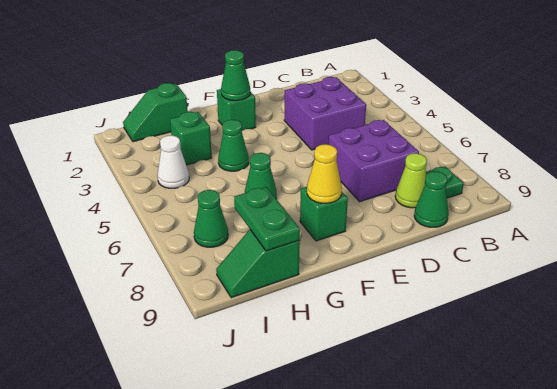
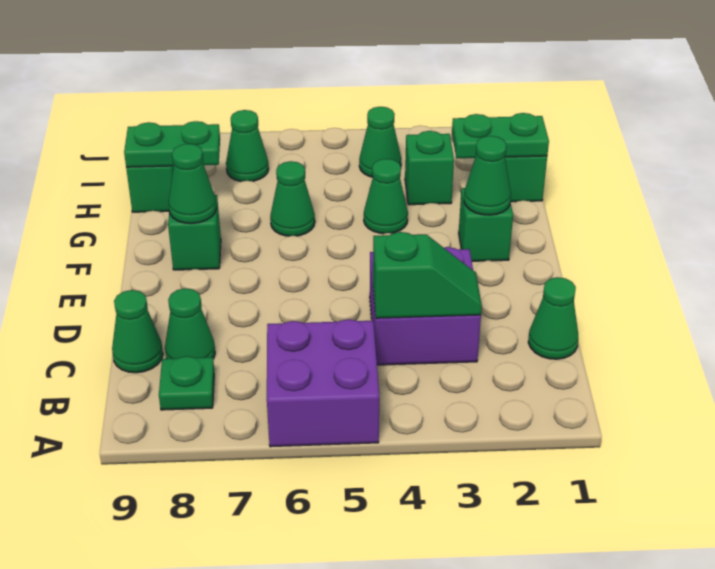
none -> green 1x1 cone [528,277,578,359]
none -> green 1x2 slope [373,232,482,318]
purple 2x2 brick [328,120,419,201] -> purple 2x2 brick moved to [267,319,379,447]
lime 1x1 cone [395,153,427,208] -> green 1x1 cone [165,288,215,359]
yellow 1x1 cone [307,144,342,203] -> green 1x1 cone [169,144,216,224]
none -> green 1x2 plate [452,113,549,158]
white 1x1 cone [157,135,189,188] -> green 1x1 cone [359,107,401,177]

